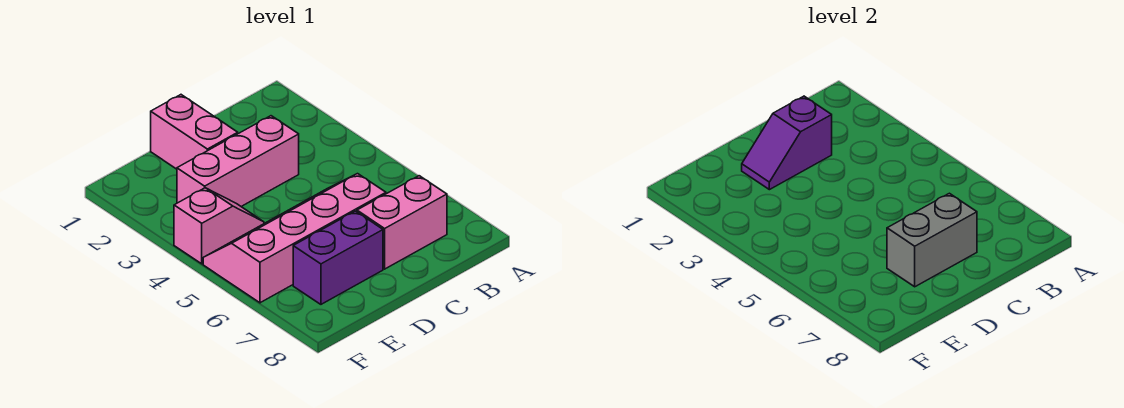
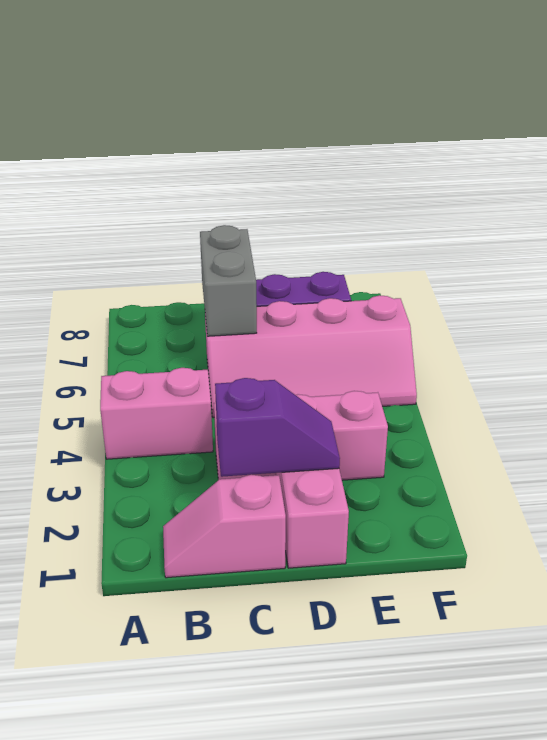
pink 1x2 brick [357,176,447,269] -> pink 1x2 brick moved to [100,368,213,459]
grey 1x2 brick [887,193,977,287] -> grey 1x2 brick turned to [200,225,257,336]
pink 1x2 slope [174,188,264,264] -> pink 1x2 slope moved to [163,475,286,578]

